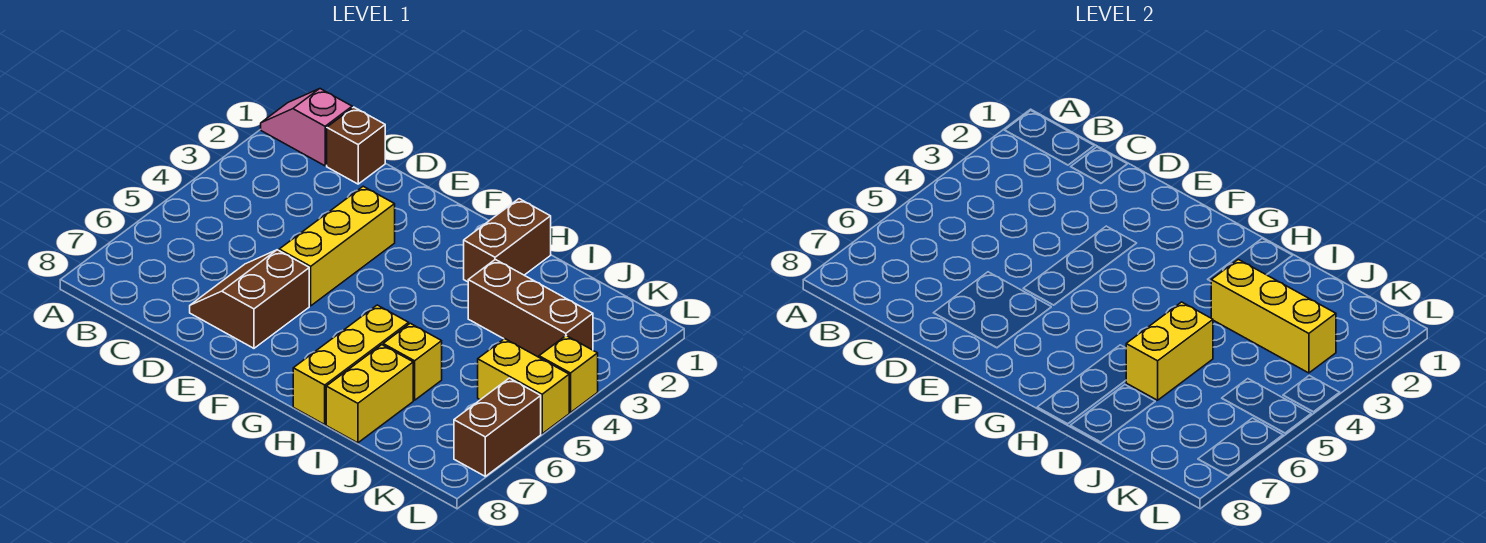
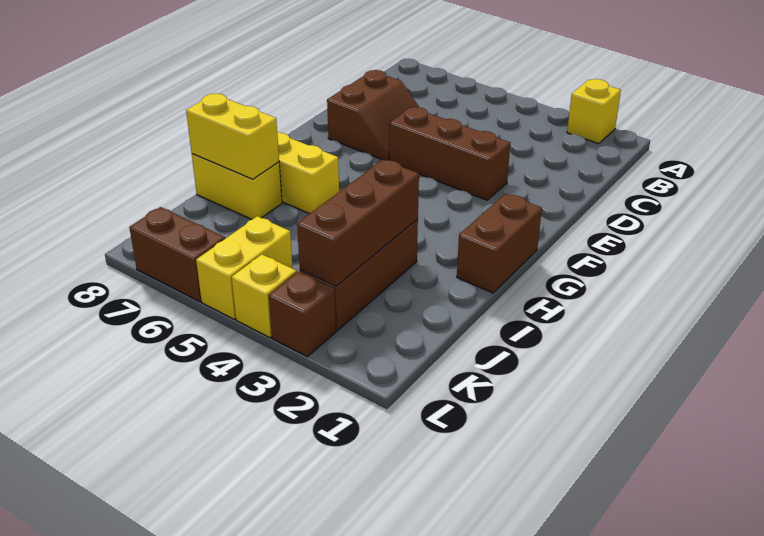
pink 1x2 slope [261,89,352,166] -> none
brown 1x1 brick [327,107,385,184] -> brown 1x1 brick moved to [268,271,336,357]
brown 2x2 slope [190,250,309,348] -> brown 2x2 slope turned to [327,70,419,161]
yellow 1x3 brick [279,186,395,306] -> brown 1x3 brick [389,107,510,200]
brown 1x2 brick [464,199,551,282] -> brown 1x2 brick turned to [457,194,542,293]
yellow 1x3 brick [1211,259,1336,373] -> brown 1x3 brick [297,160,419,286]
yellow 1x2 brick [1126,302,1213,400] -> yellow 1x2 brick moved to [186,93,279,179]
yellow 1x1 brick [383,323,442,400] -> yellow 1x1 brick moved to [567,79,621,144]

